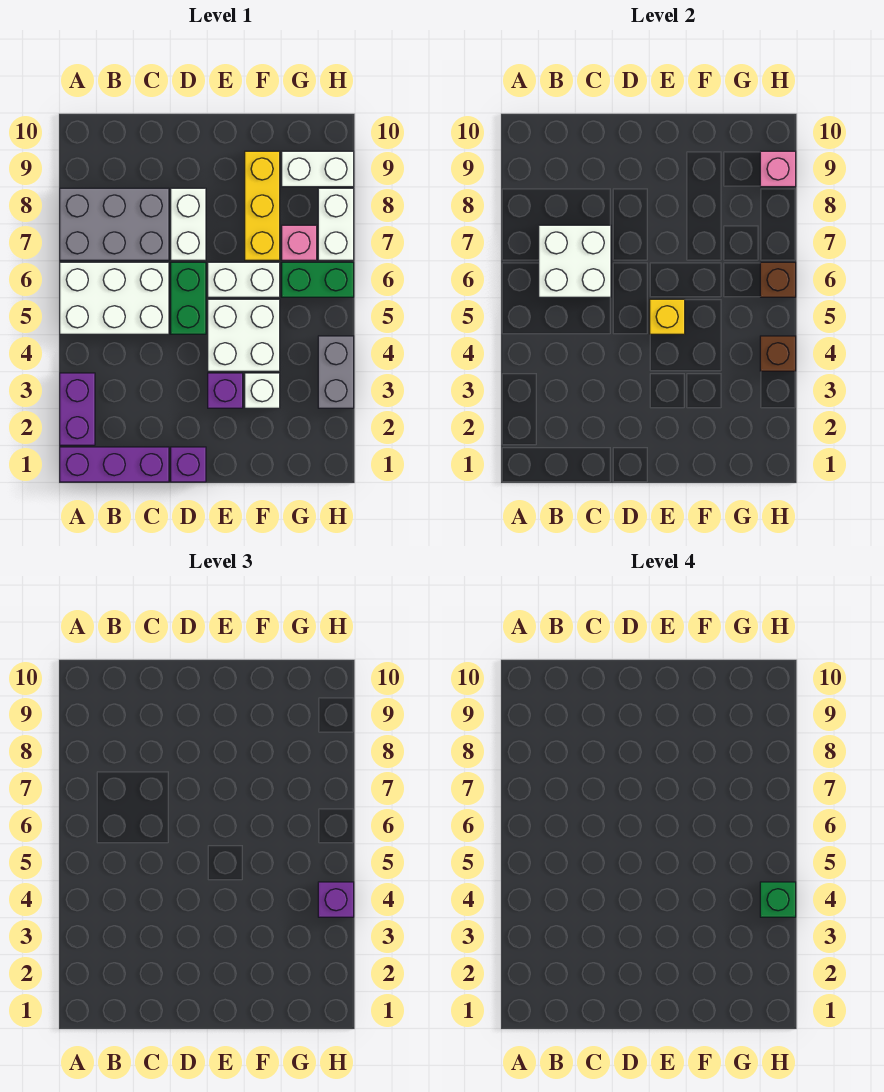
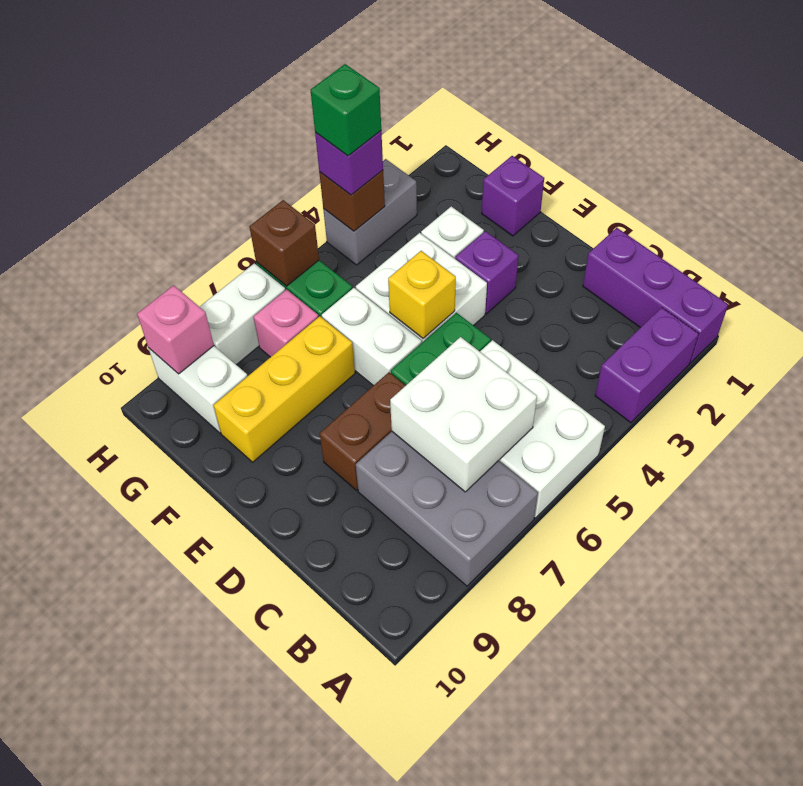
purple 1x1 brick [171,447,206,482] -> purple 1x1 brick moved to [482,156,544,236]
white 1x2 brick [171,188,206,260] -> brown 1x2 brick [320,372,406,490]

